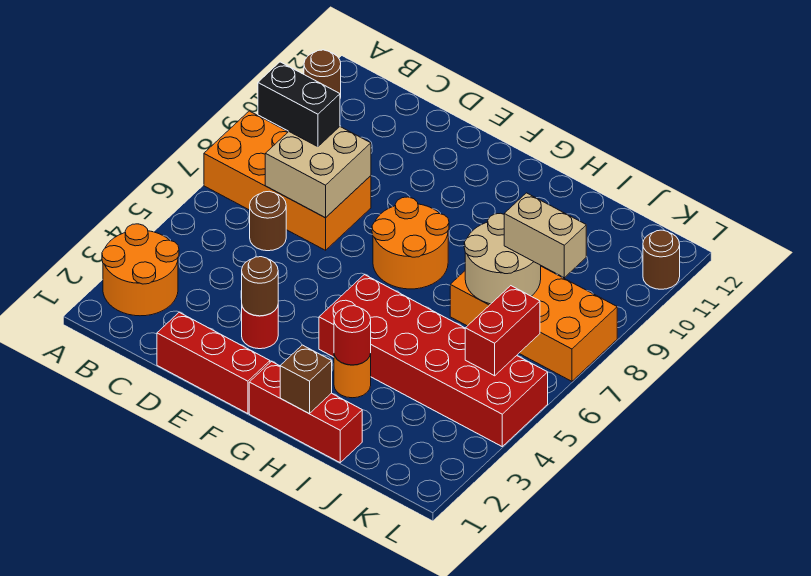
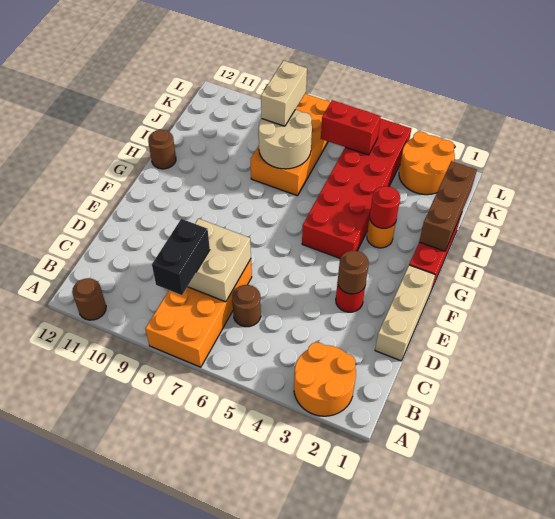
red 1x3 brick [157,312,270,414] -> tan 1x3 brick [375,265,435,361]
orange 2x2 round brick [372,197,449,289] -> orange 2x2 round brick moved to [399,131,455,195]
brown 1x1 brick [280,345,332,414] -> brown 1x3 brick [419,161,477,251]
brown 1x1 round brick [643,230,680,289] -> brown 1x1 round brick moved to [148,129,176,169]

